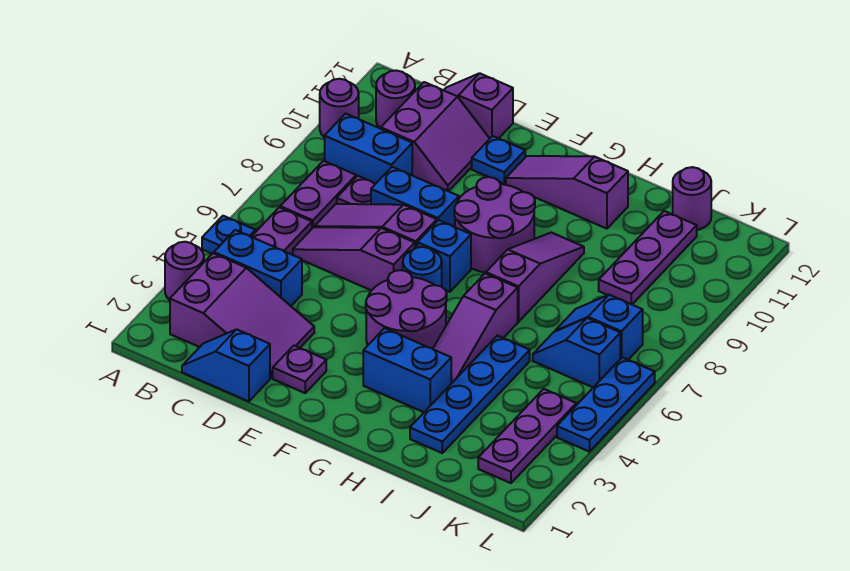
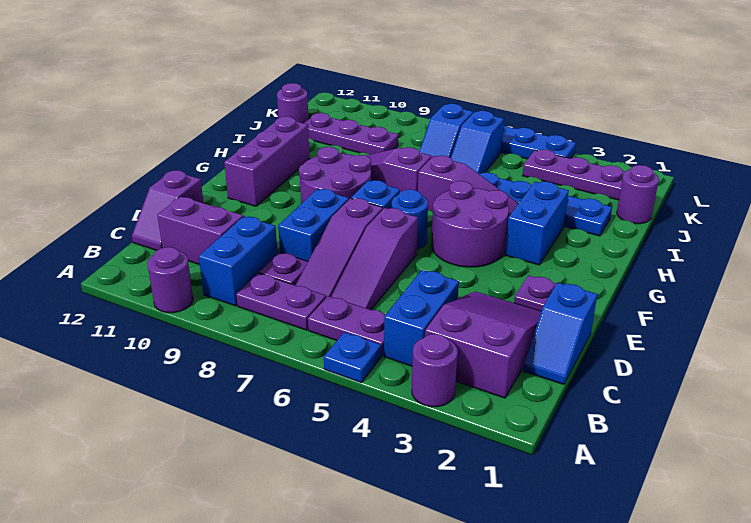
purple 1x1 round brick [376,71,415,129] -> purple 1x1 round brick moved to [617,165,659,224]
blue 1x1 plate [472,136,525,184] -> none
purple 1x3 slope [506,156,628,229] -> purple 1x3 brick [224,117,310,206]

